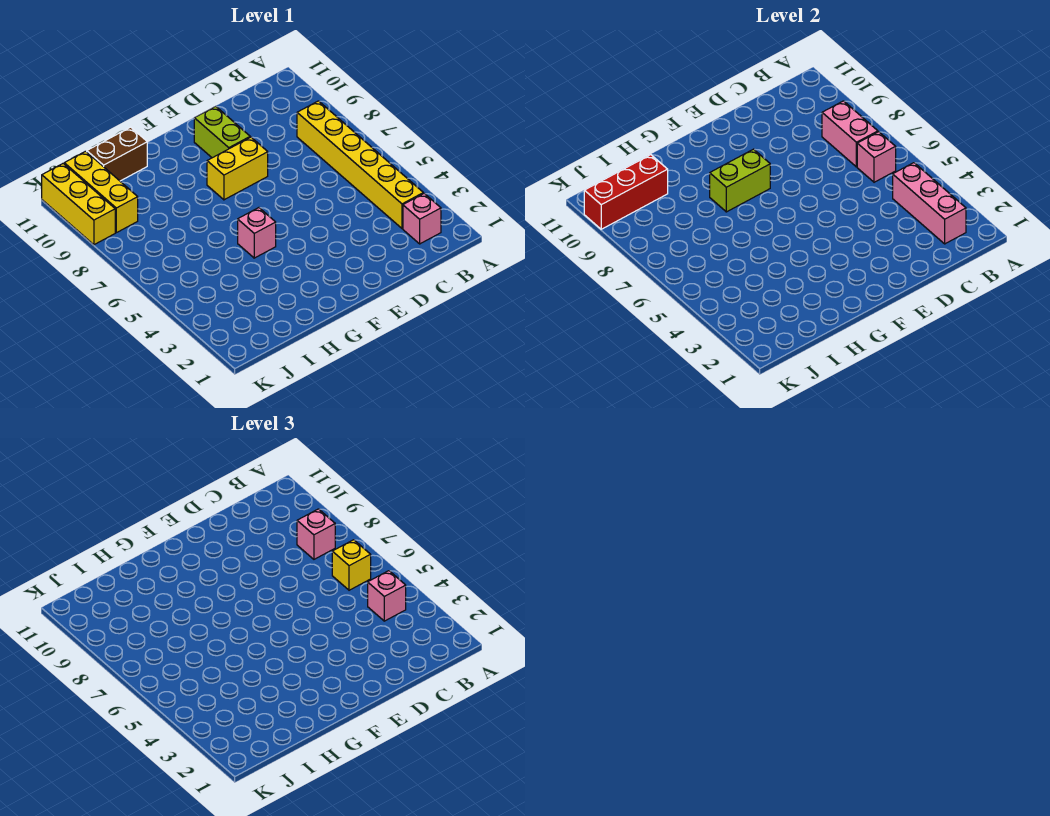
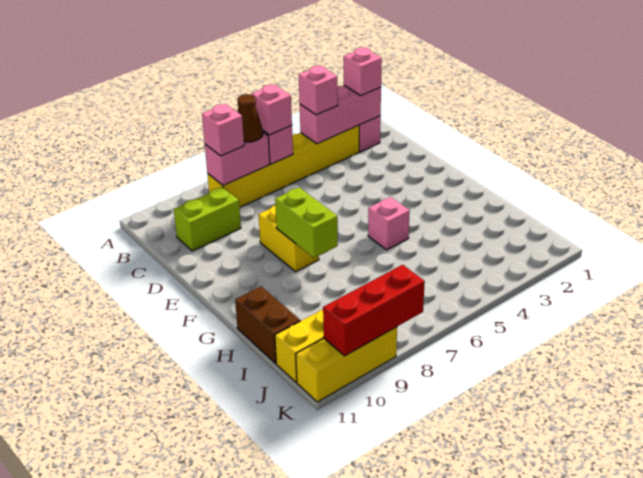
none -> pink 1x1 brick [344,47,382,96]
yellow 1x1 brick [332,540,371,590] -> pink 1x1 brick [251,84,292,135]
none -> brown 1x1 cone [237,94,263,142]
lime 1x2 brick [194,106,250,158] -> lime 1x2 brick moved to [174,187,241,251]
red 1x3 brick [584,155,668,229] -> red 1x3 brick turned to [323,265,425,356]

